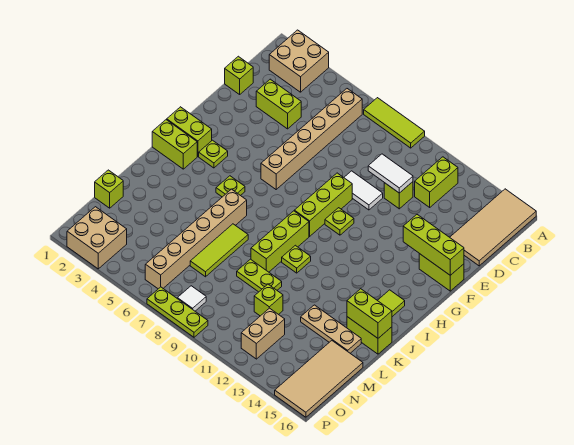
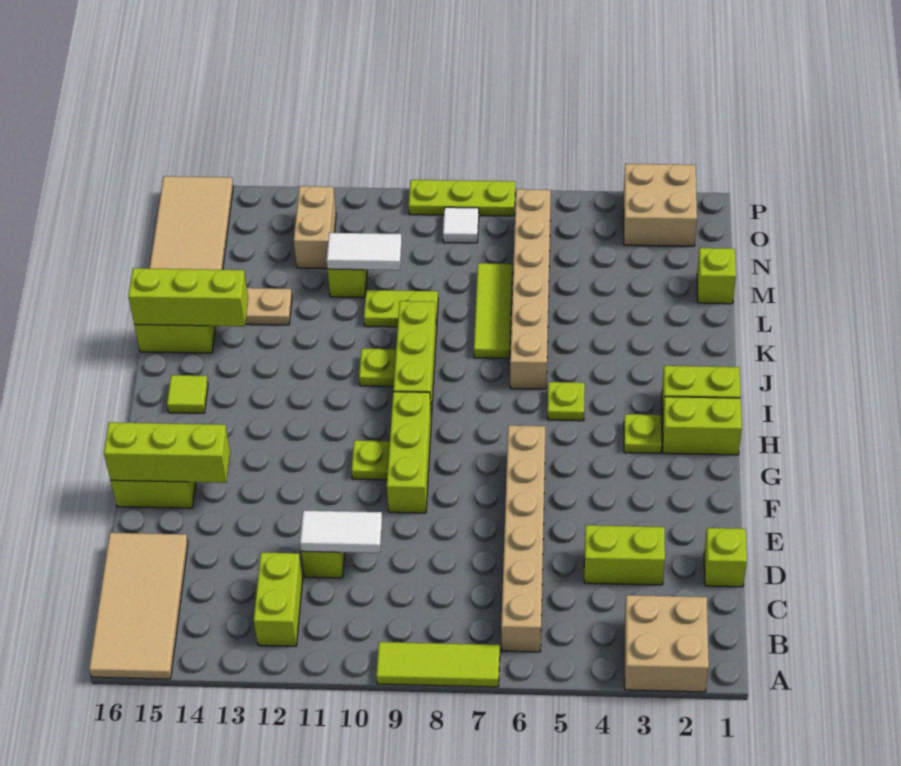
white 1x2 tile [344,171,383,210] -> white 1x2 tile moved to [327,233,402,270]
lime 1x2 brick [347,289,392,338] -> lime 1x3 brick [128,268,248,326]

